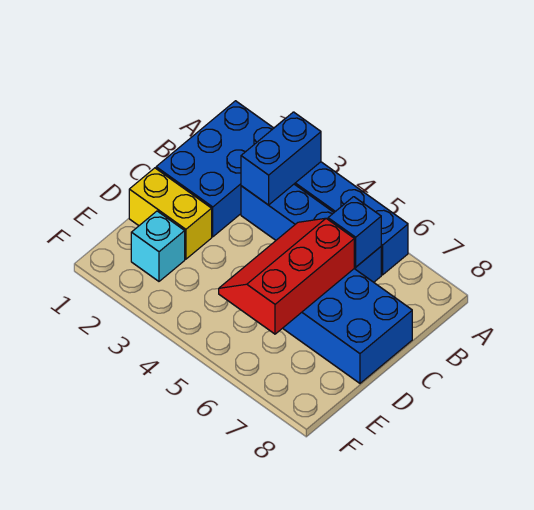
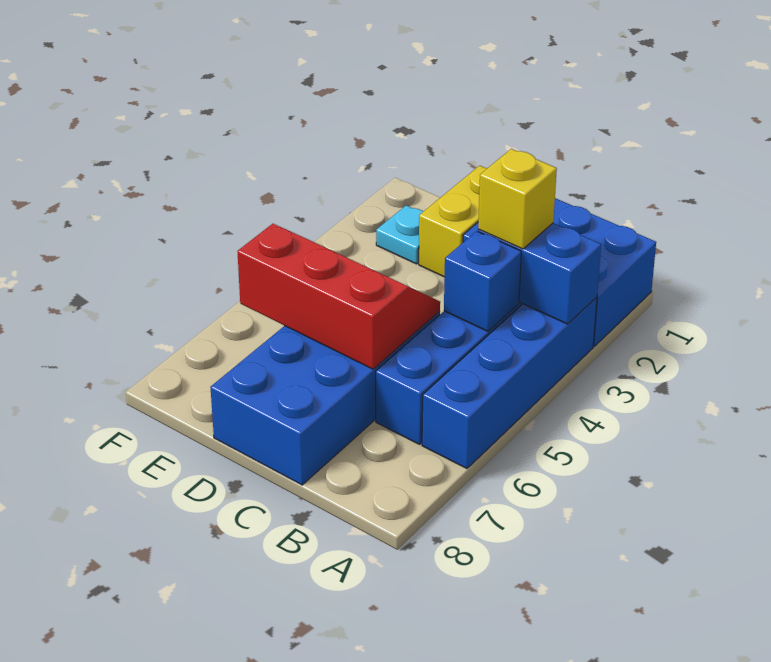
none -> yellow 1x1 brick [478,149,557,249]
blue 1x1 brick [328,197,381,267] -> blue 1x1 brick moved to [444,231,521,331]
cyan 1x1 brick [131,211,185,281] -> cyan 1x1 plate [376,205,423,264]

